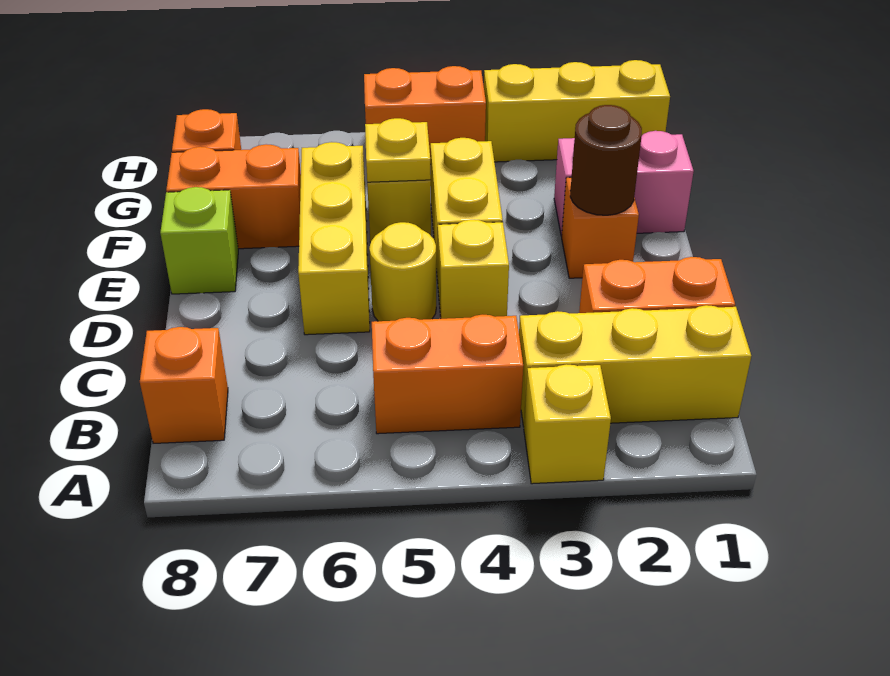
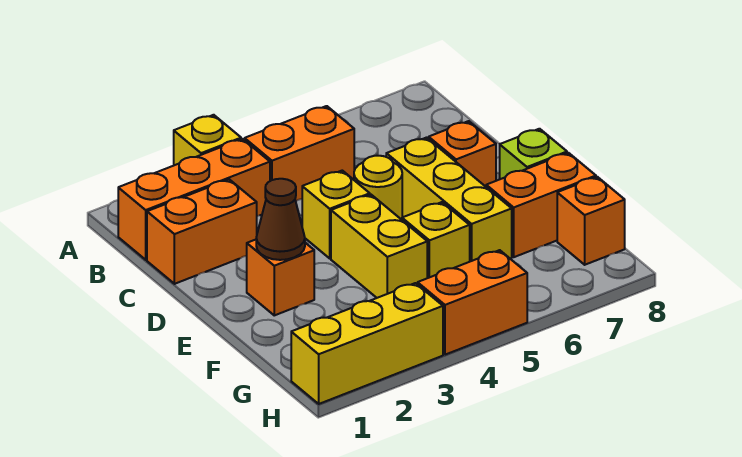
yellow 1x3 brick [519,305,751,427] -> orange 1x3 brick [118,139,270,260]
orange 1x1 brick [140,327,228,443] -> orange 1x1 brick moved to [429,121,496,187]
brown 1x1 round brick [570,105,642,215] -> brown 1x1 cone [256,179,305,260]
pink 1x2 brick [554,131,694,236] -> none
yellow 1x1 plate [365,118,431,182] -> none

